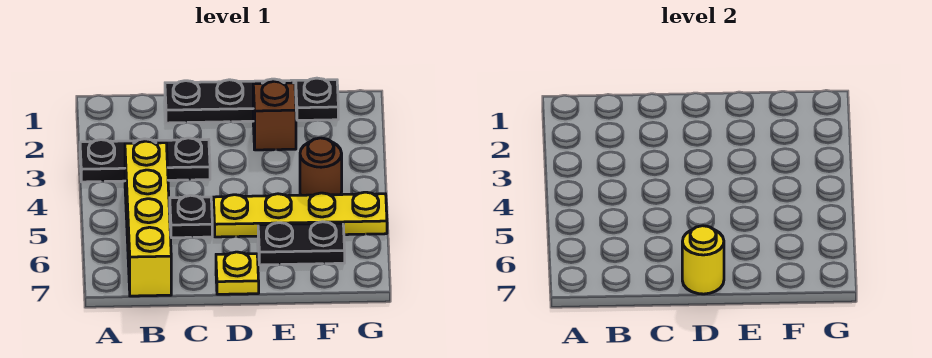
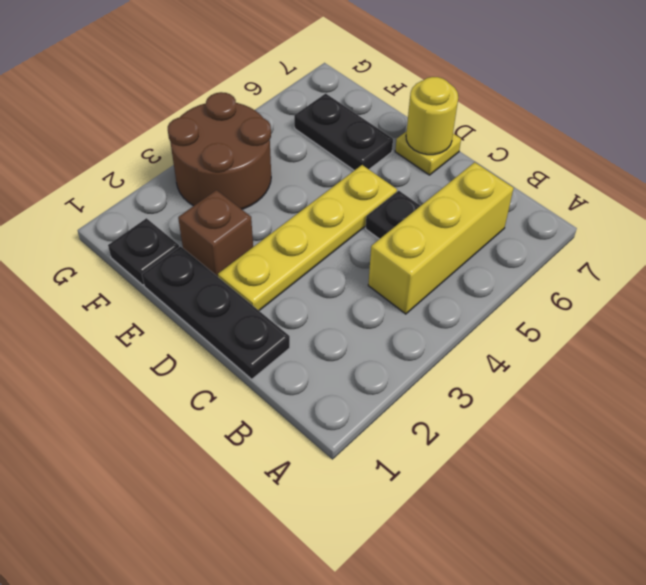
black 1x3 plate [80,138,210,182] -> none
yellow 1x4 brick [125,141,171,296] -> yellow 1x3 brick [368,162,514,314]
yellow 1x4 plate [213,192,387,237] -> yellow 1x4 plate turned to [218,165,397,311]
brown 1x1 round brick [300,138,342,195] -> brown 2x2 round brick [168,92,271,209]

